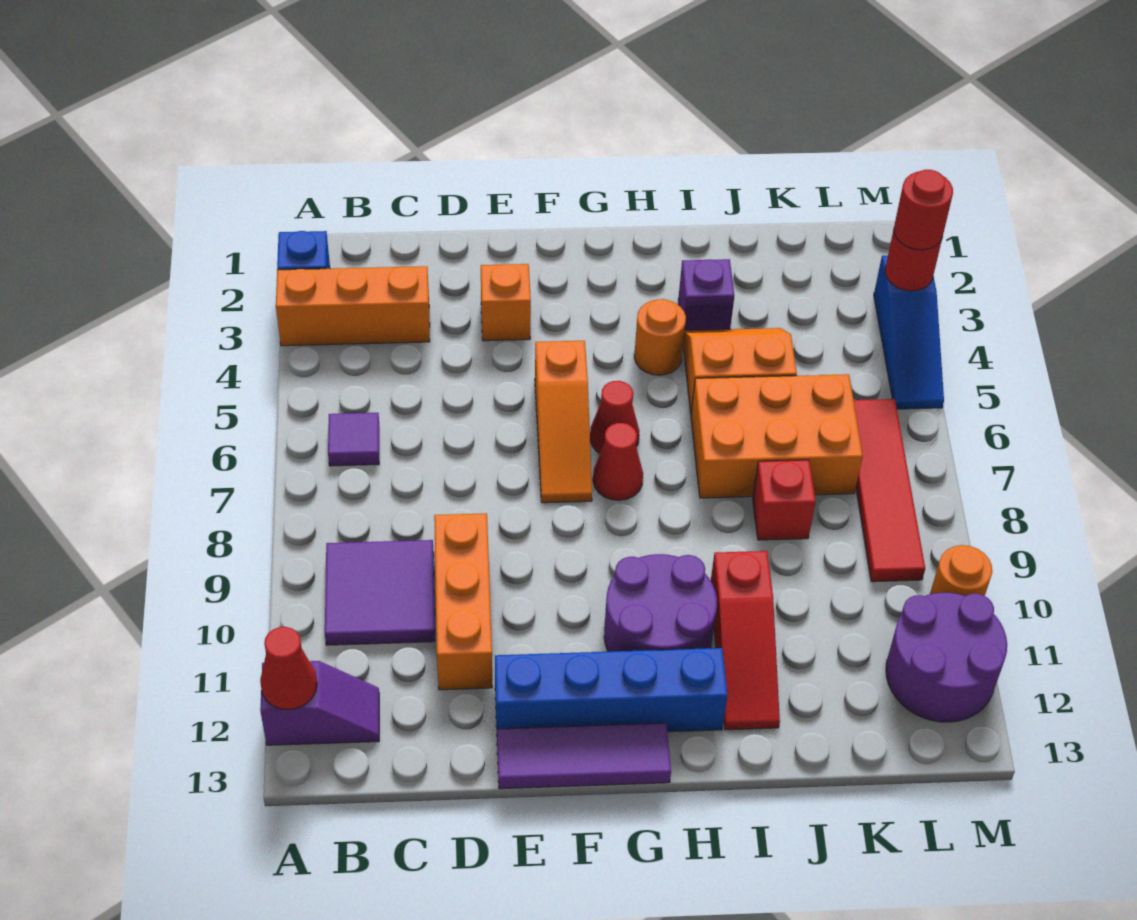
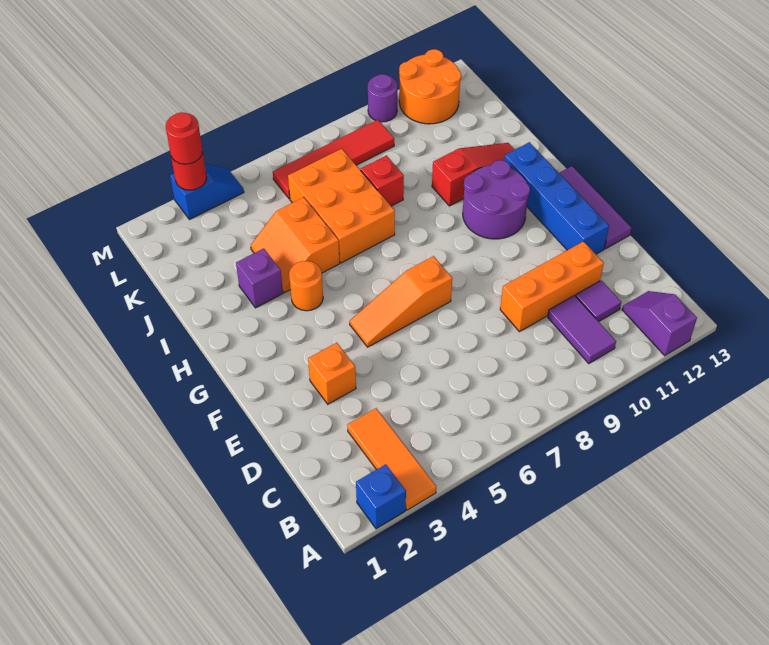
orange 1x3 brick [276,266,430,346] -> orange 1x3 tile [348,408,436,510]
red 1x1 cone [260,627,317,710] -> none
purple 1x1 tile [328,413,379,466] -> purple 1x1 tile moved to [576,280,621,322]
purple 2x2 tile [325,540,435,645] -> purple 1x2 tile [548,295,616,364]
orange 1x3 slope [535,341,592,503] -> orange 1x3 slope turned to [350,256,452,347]
red 1x1 cone [590,381,640,453] -> none
red 1x1 cone [593,423,643,500] -> none
purple 2x2 round brick [886,593,1007,722] -> orange 2x2 round brick [399,49,461,124]
blue 1x3 slope [874,256,944,409] -> blue 1x2 slope [170,163,244,220]
orange 1x1 round brick [930,545,992,596] -> purple 1x1 round brick [368,74,397,122]

